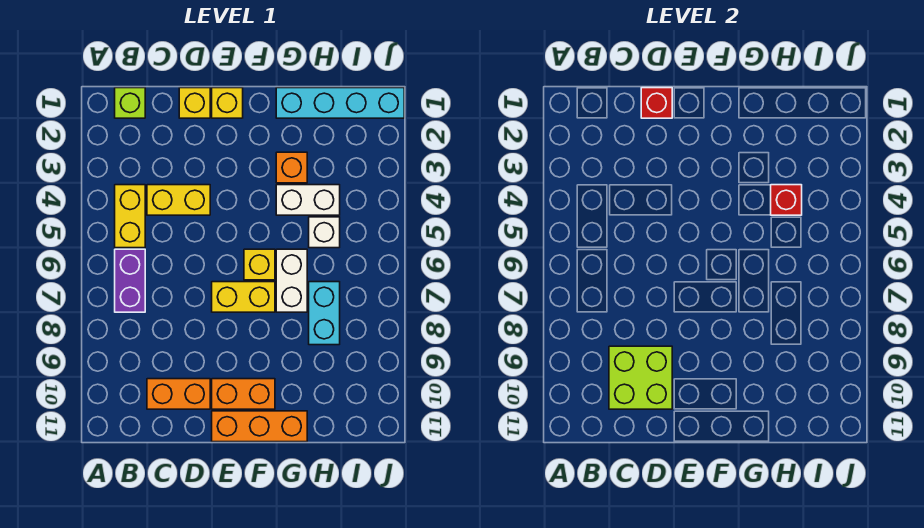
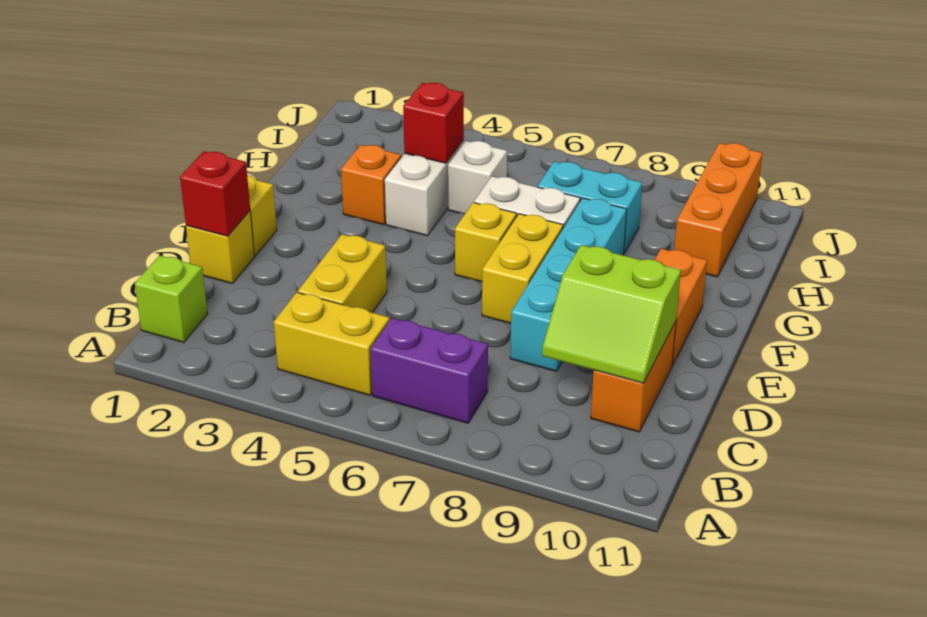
lime 2x2 brick [609,346,672,409] -> lime 2x2 slope [542,245,681,383]
orange 1x3 brick [212,411,307,442] -> orange 1x3 brick moved to [674,143,763,277]
cyan 1x4 brick [276,88,404,118] -> cyan 1x4 brick moved to [510,198,627,371]

